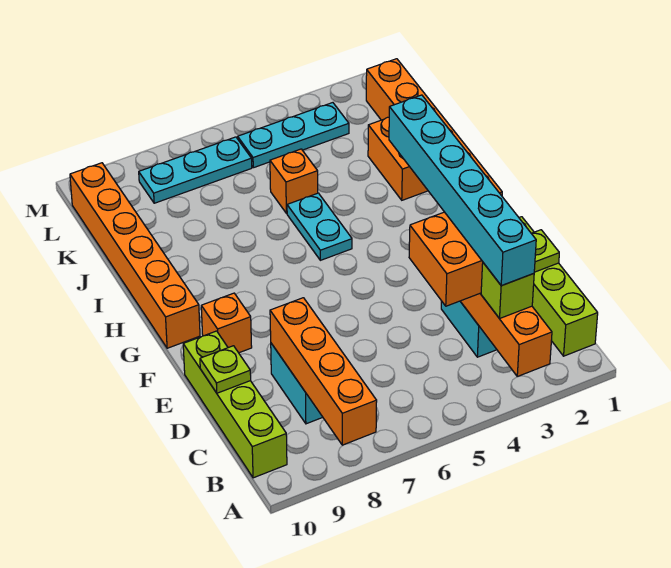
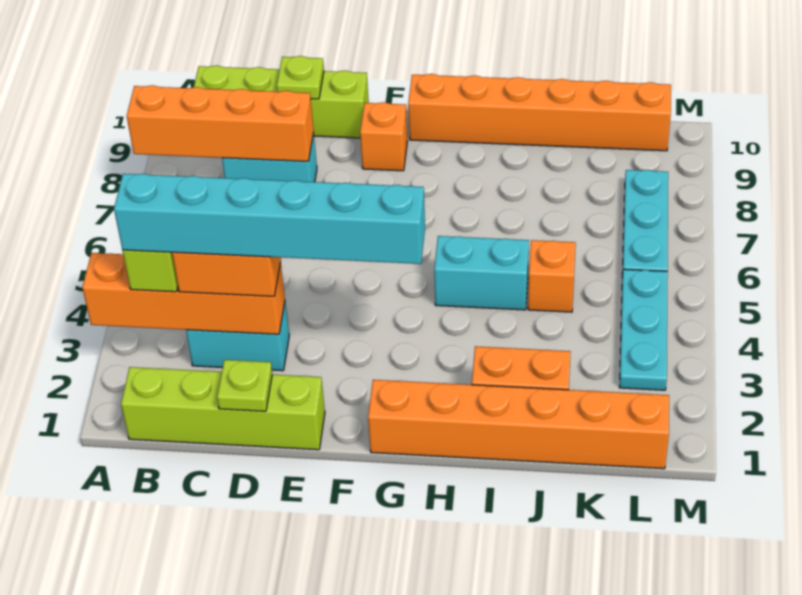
cyan 1x2 plate [287,193,352,260] -> cyan 1x2 brick [434,236,529,310]

